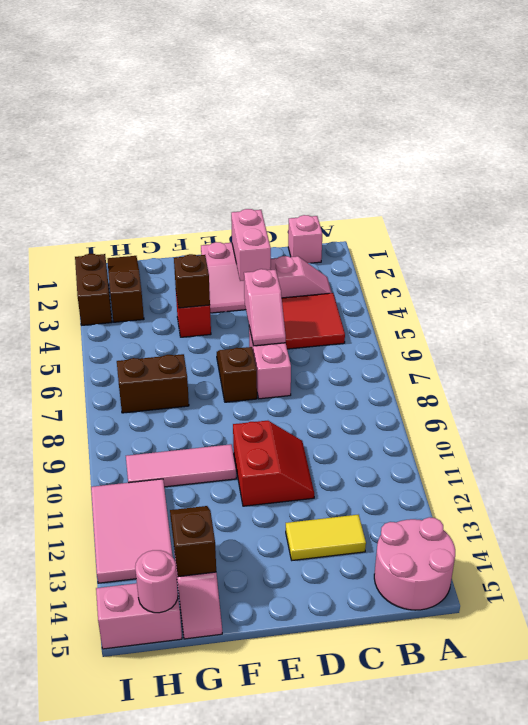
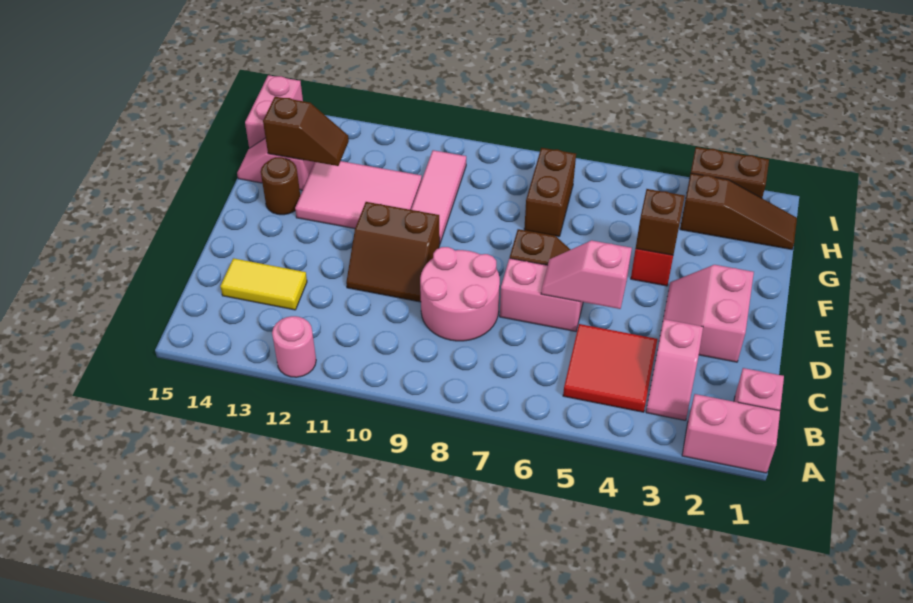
pink 2x2 round brick [374,517,455,610] -> pink 2x2 round brick moved to [420,247,500,341]
yellow 1x2 tile [286,515,366,560] -> yellow 1x2 tile turned to [220,258,307,310]
pink 1x2 brick [231,209,271,281] -> pink 1x2 brick moved to [682,394,780,473]
red 2x2 slope [233,421,314,506] -> brown 2x2 slope [346,202,440,302]
none -> brown 1x1 round brick [261,157,300,215]
pink 2x3 tile [91,479,173,583] -> pink 2x3 tile moved to [295,161,422,229]
pink 1x1 round brick [135,550,178,613] -> pink 1x1 round brick moved to [272,316,316,377]

